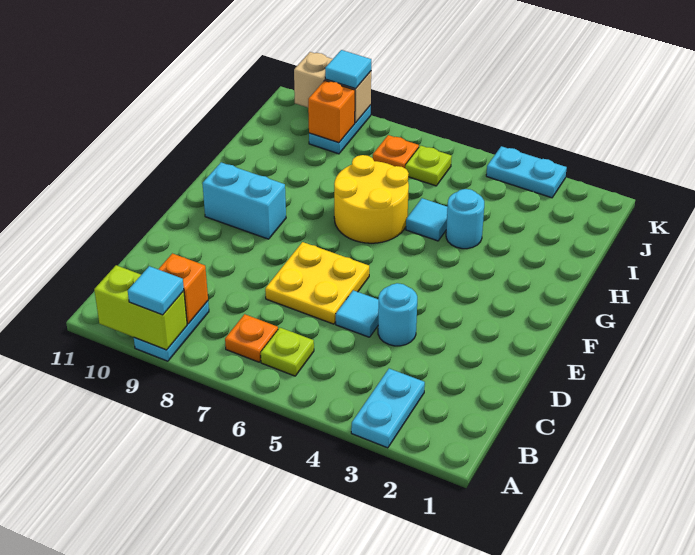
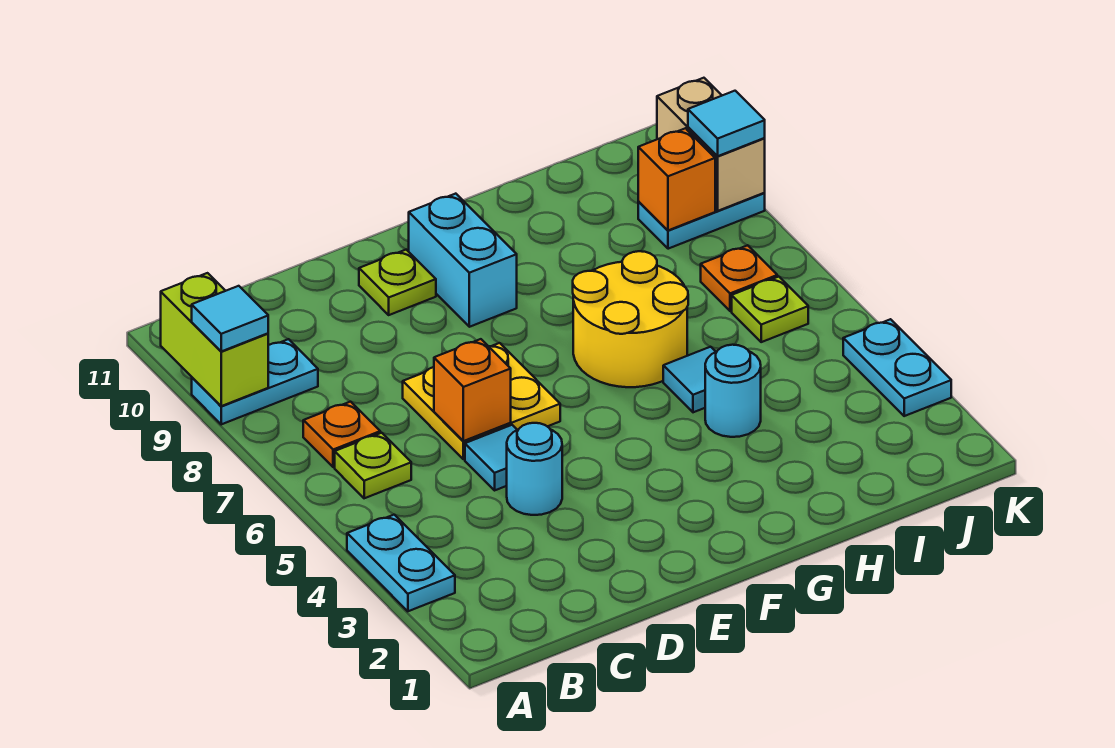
cyan 1x2 plate [351,369,425,448] -> cyan 1x2 plate turned to [347,515,455,611]
orange 1x1 brick [158,253,208,324] -> orange 1x1 brick moved to [434,339,511,441]
none -> lime 1x1 plate [359,250,436,315]

